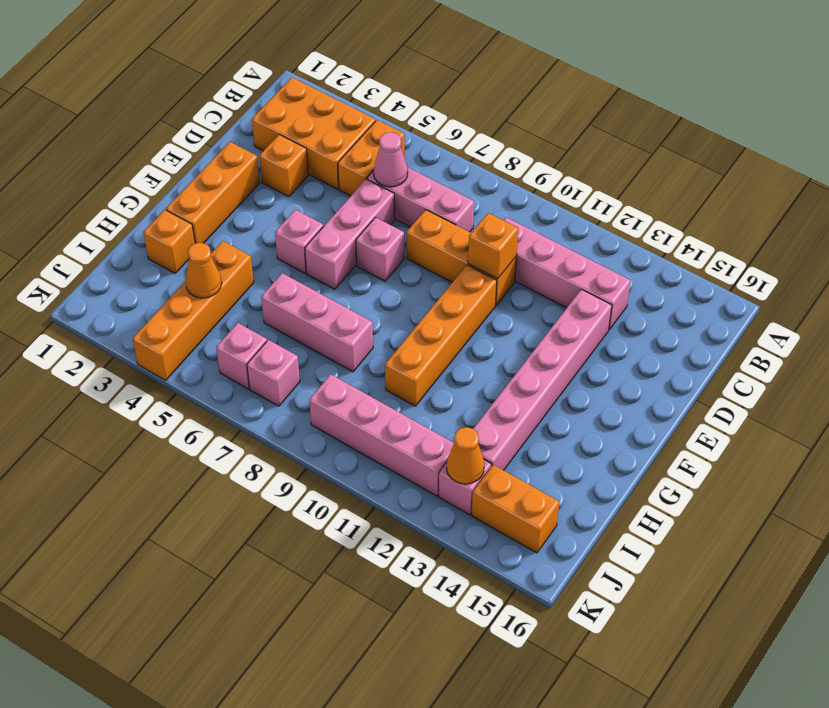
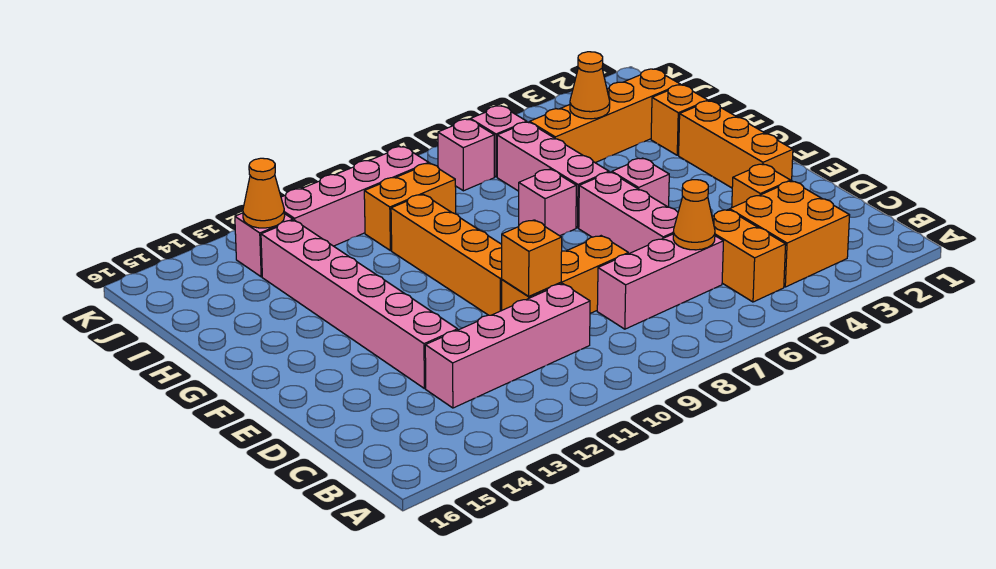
orange 2x3 brick [252,77,376,189] -> orange 2x2 brick [730,181,850,287]
pink 1x1 cone [374,132,408,187] -> orange 1x1 cone [673,180,715,250]
pink 1x1 brick [356,217,404,281] -> pink 1x1 brick moved to [519,169,576,236]
orange 1x4 brick [133,241,254,380] -> orange 1x4 brick turned to [530,69,680,163]
pink 1x3 brick [261,273,373,372] -> pink 1x3 brick turned to [497,122,609,228]
orange 1x2 brick [472,465,559,553] -> orange 1x2 brick moved to [364,163,456,251]

